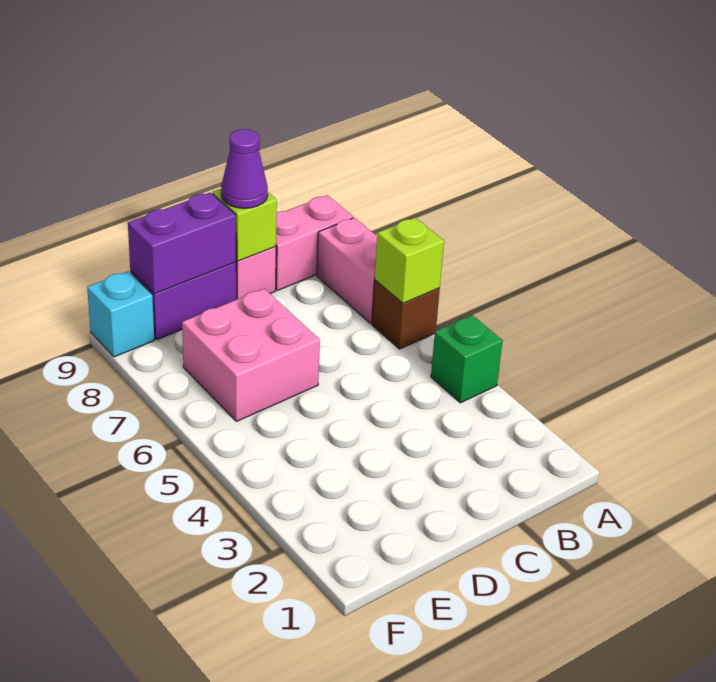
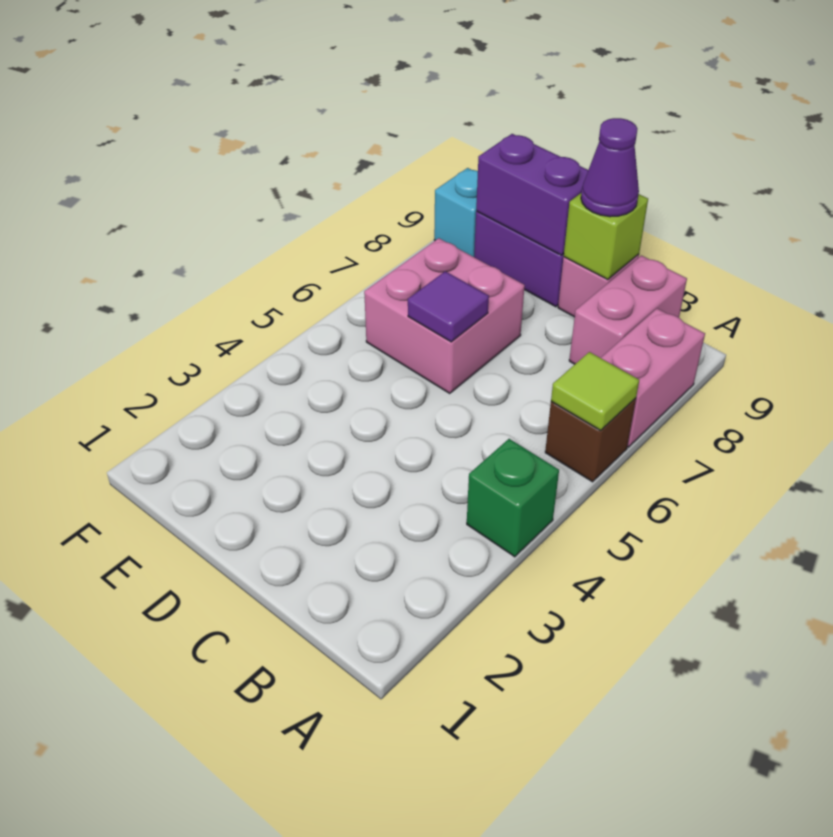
lime 1x1 brick [375,218,444,303] -> lime 1x1 tile [551,352,639,430]
pink 1x2 brick [275,195,353,290] -> pink 1x2 brick turned to [569,256,687,364]
none -> purple 1x1 tile [408,271,489,342]

